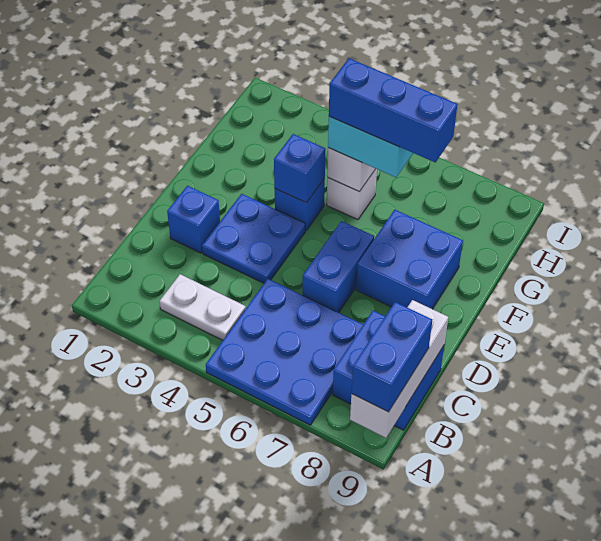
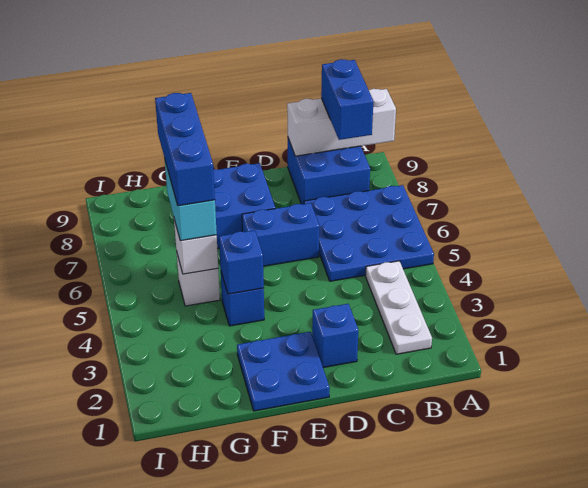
blue 1x2 brick [351,302,432,412] -> blue 1x2 brick turned to [321,59,373,140]
white 1x2 plate [159,274,246,340] -> white 1x3 plate [365,261,432,354]
blue 2x2 plate [202,194,305,283] -> blue 2x2 plate moved to [237,332,330,411]

